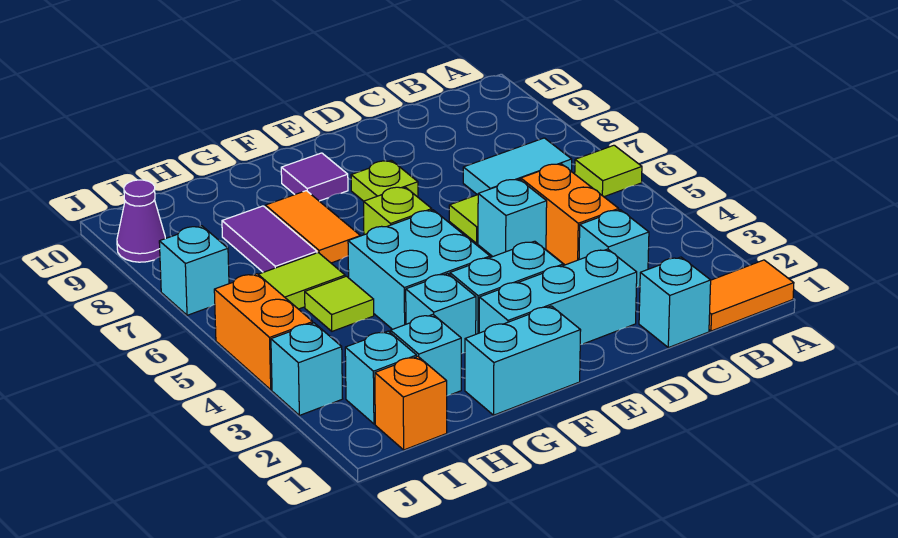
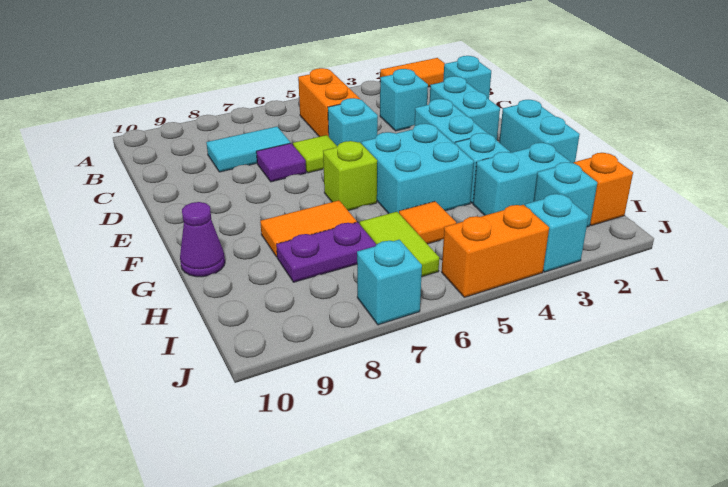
orange 1x2 tile [709,260,794,331] -> orange 1x2 tile turned to [380,58,445,87]
lime 1x1 tile [575,145,642,197] -> none
cyan 1x2 tile [463,138,572,195] -> cyan 1x2 tile turned to [206,127,291,172]
orange 1x2 brick [521,164,619,265] -> orange 1x2 brick turned to [298,68,361,137]
cyan 1x3 brick [479,249,637,345] -> cyan 1x2 brick [430,76,500,140]
lime 1x1 plate [351,160,418,201] -> none
purple 1x1 tile [281,153,348,201] -> purple 1x1 tile moved to [256,143,306,182]
cyan 1x1 brick [391,315,461,396] -> cyan 1x2 brick [473,143,570,215]
lime 1x1 tile [305,276,374,331] -> orange 1x1 tile [399,201,456,244]
purple 1x2 tile [222,206,317,272] -> purple 1x2 plate [276,222,376,282]
purple 1x1 cone [117,180,165,262] -> purple 1x1 cone moved to [180,202,225,277]

